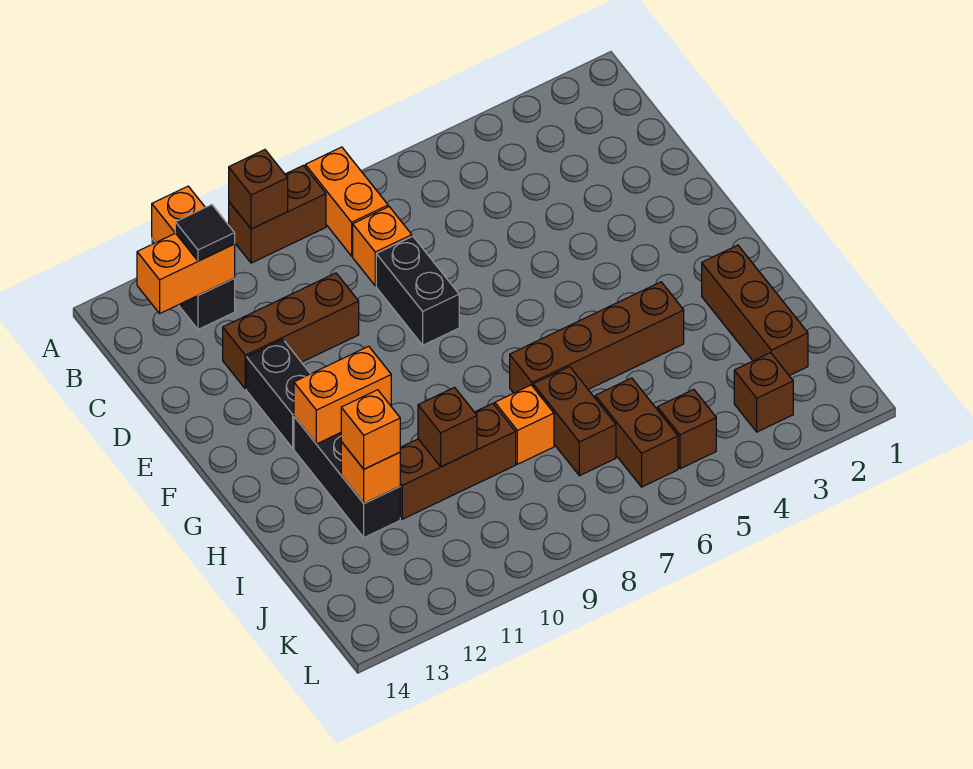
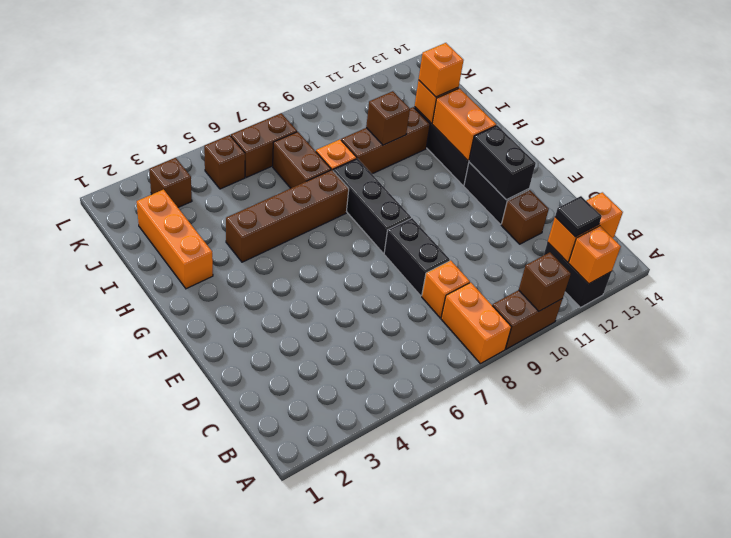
brown 1x3 brick [223,273,359,389] -> brown 1x1 brick [501,190,549,244]
none -> black 1x2 brick [469,125,536,200]
none -> black 1x3 brick [333,158,411,253]
orange 1x2 brick [294,346,391,444] -> orange 1x2 brick turned to [432,88,496,161]
brown 1x3 brick [702,245,808,376] -> orange 1x3 brick [137,190,213,289]
brown 1x2 brick [595,378,678,487] -> brown 1x2 brick turned to [231,113,297,178]

